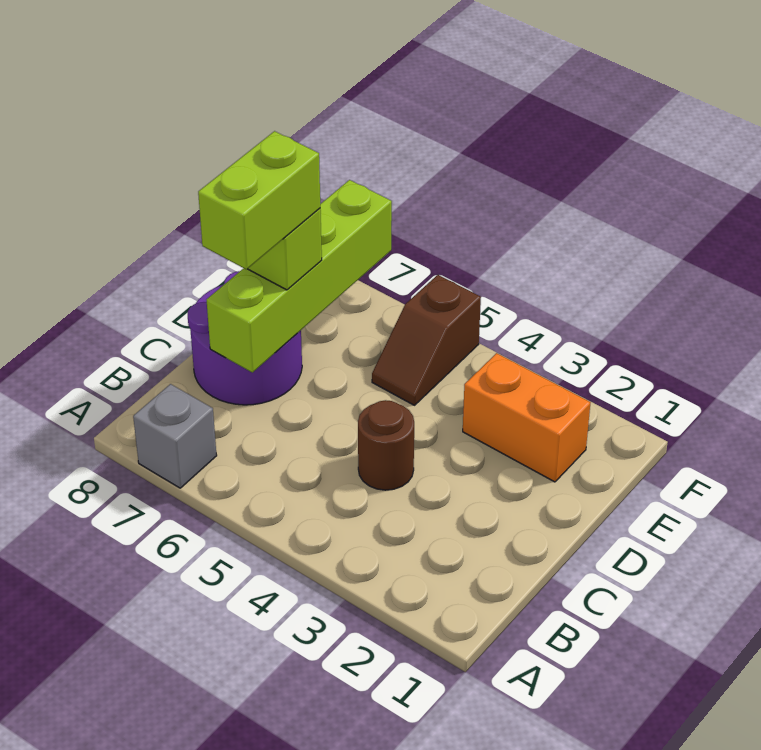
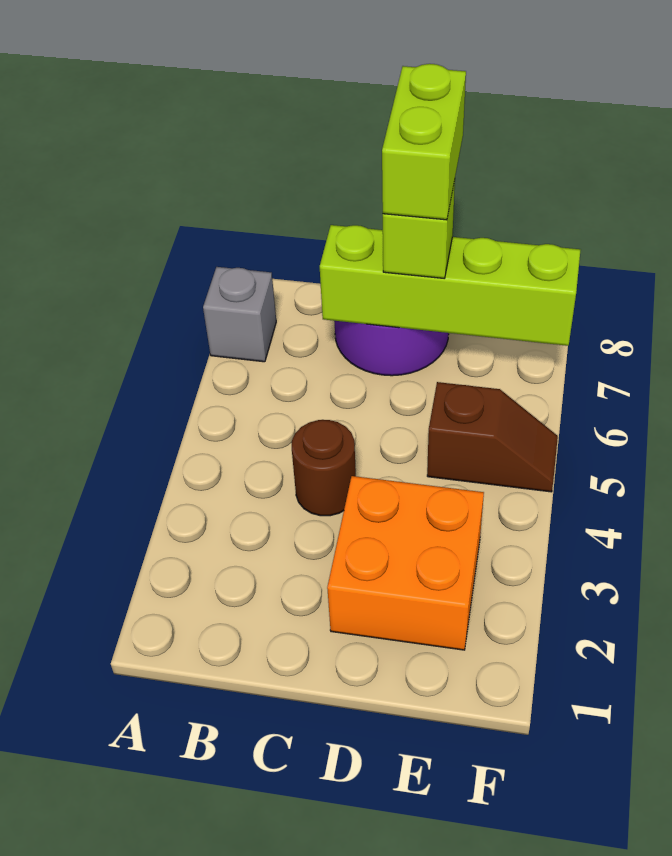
lime 1x2 brick [198,131,320,269] -> lime 1x2 brick turned to [382,64,466,220]
orange 1x2 brick [463,353,591,482] -> orange 2x2 brick [327,476,484,650]
brown 1x2 slope [372,275,481,405] -> brown 1x2 slope turned to [427,382,558,492]

